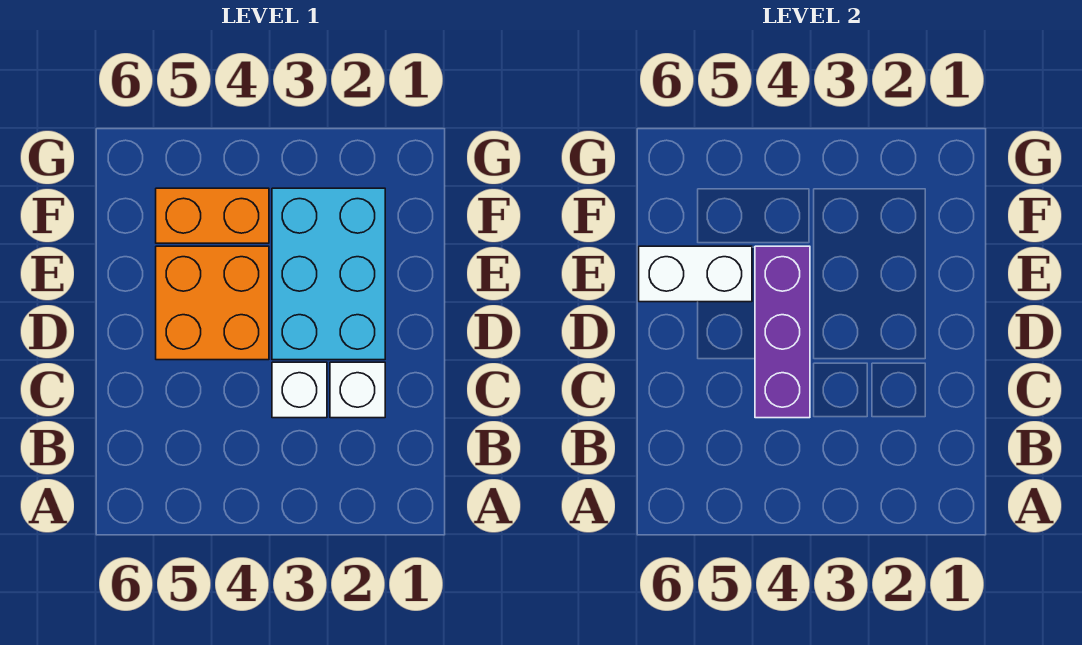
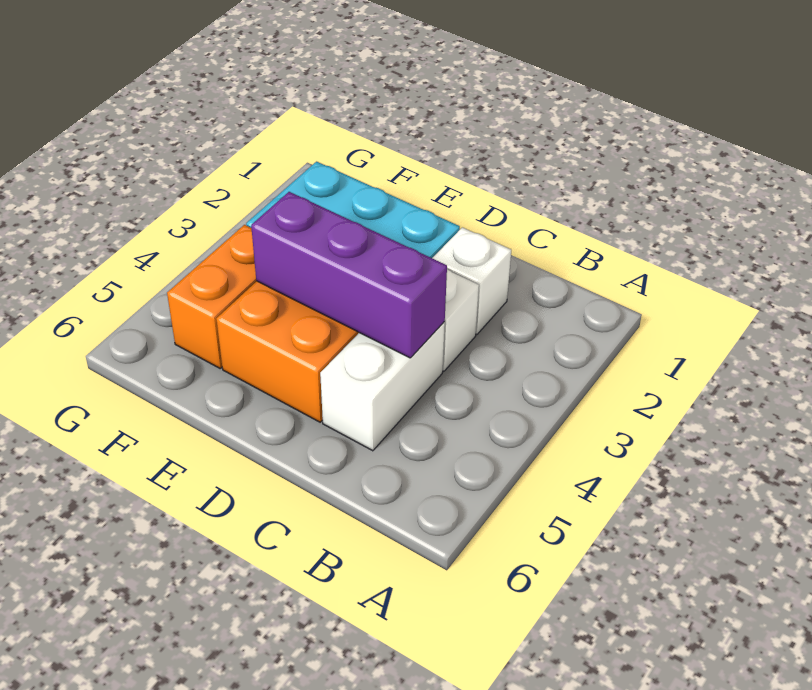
white 1x2 brick [639,246,752,302] -> white 1x2 brick moved to [320,322,445,451]

